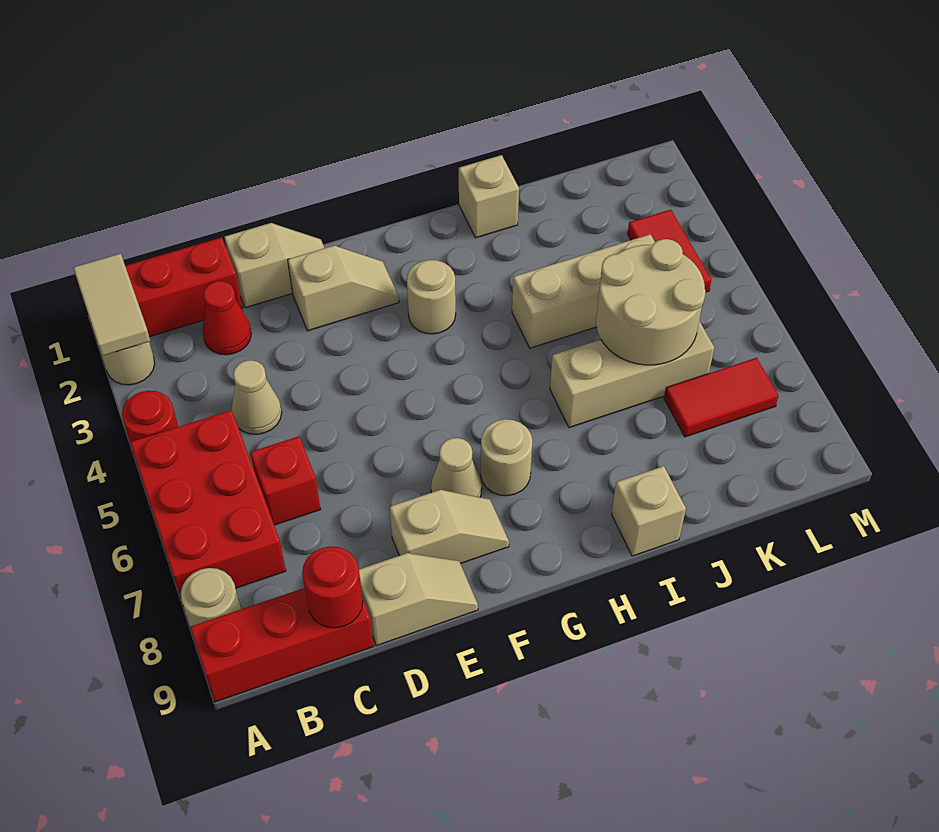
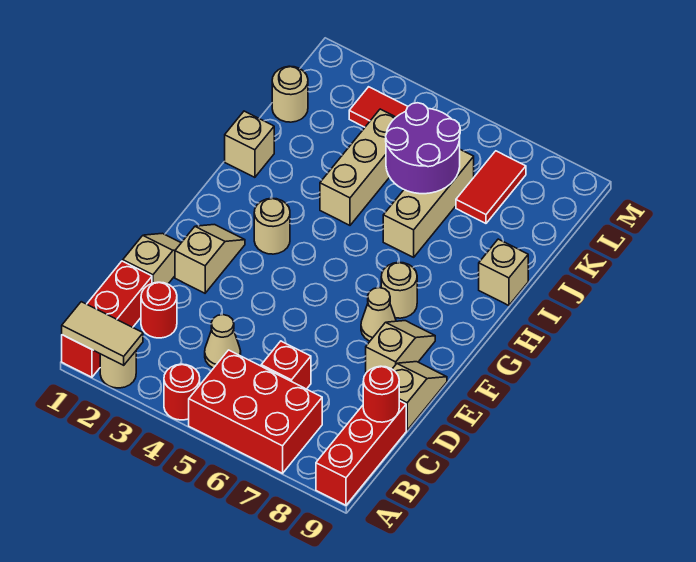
tan 1x1 round brick [181,568,241,627] -> tan 1x1 round brick moved to [272,66,308,122]
red 1x1 cone [202,281,251,355] -> red 1x1 round brick [141,282,177,338]
tan 2x2 round brick [596,239,706,365] -> purple 2x2 round brick [386,103,460,194]

